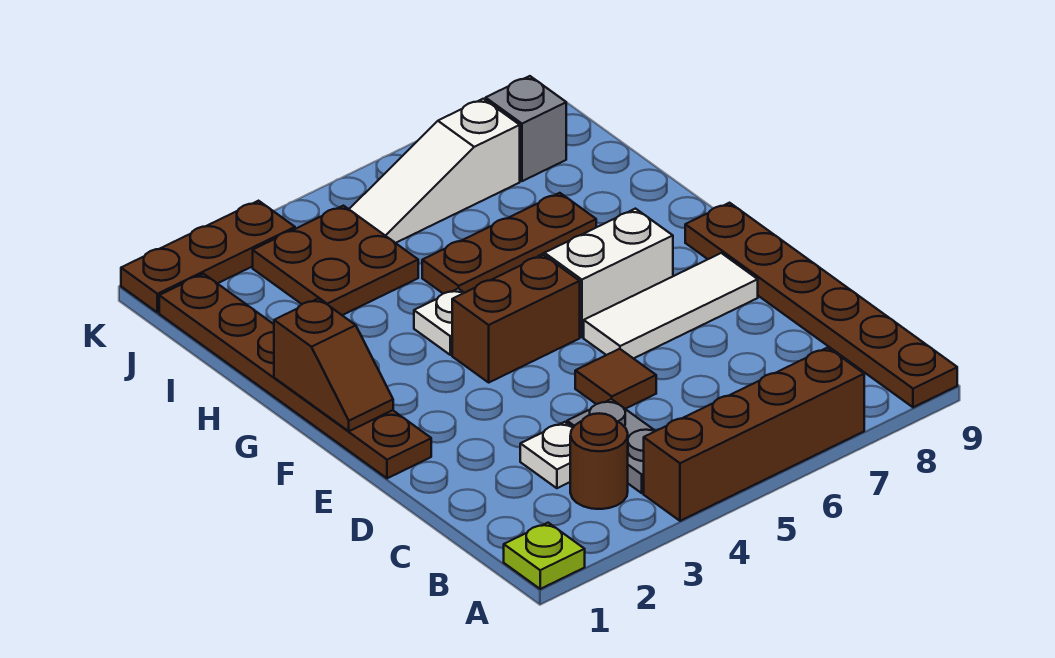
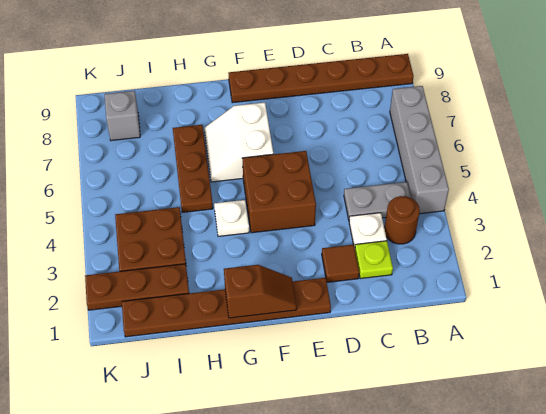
lime 1x1 plate [504,523,585,589] -> lime 1x1 plate moved to [355,241,393,279]
brown 1x4 brick [644,348,864,521] -> grey 1x4 brick [390,86,449,214]
brown 1x1 tile [575,349,656,409] -> brown 1x1 tile moved to [322,245,359,282]
white 1x3 tile [584,253,758,359] -> none
brown 1x2 brick [452,255,580,382] -> brown 2x2 brick [243,151,316,233]
white 1x3 slope [349,99,520,243] -> none
brown 1x3 plate [121,201,295,313] -> brown 1x3 plate turned to [85,264,189,310]

